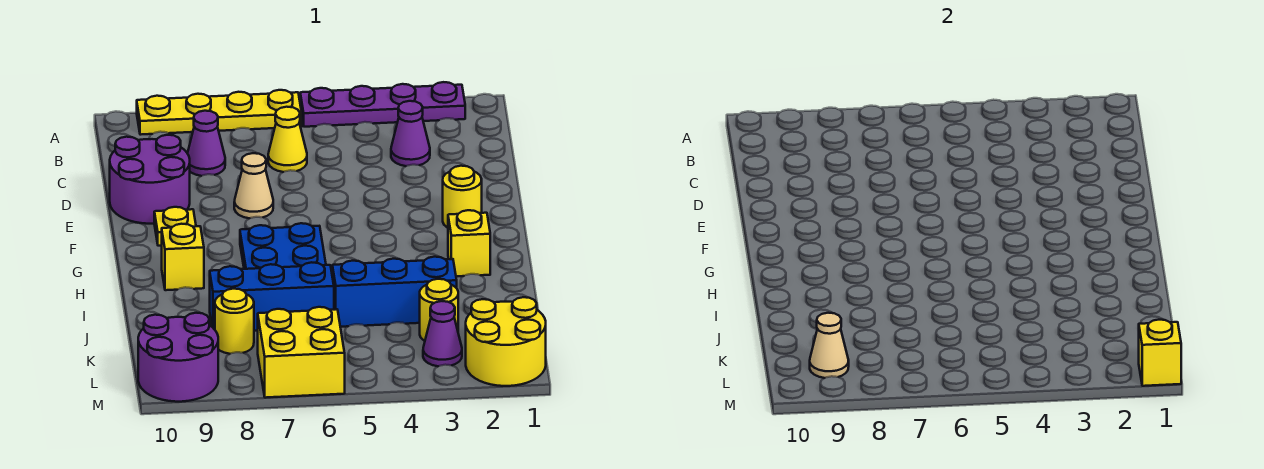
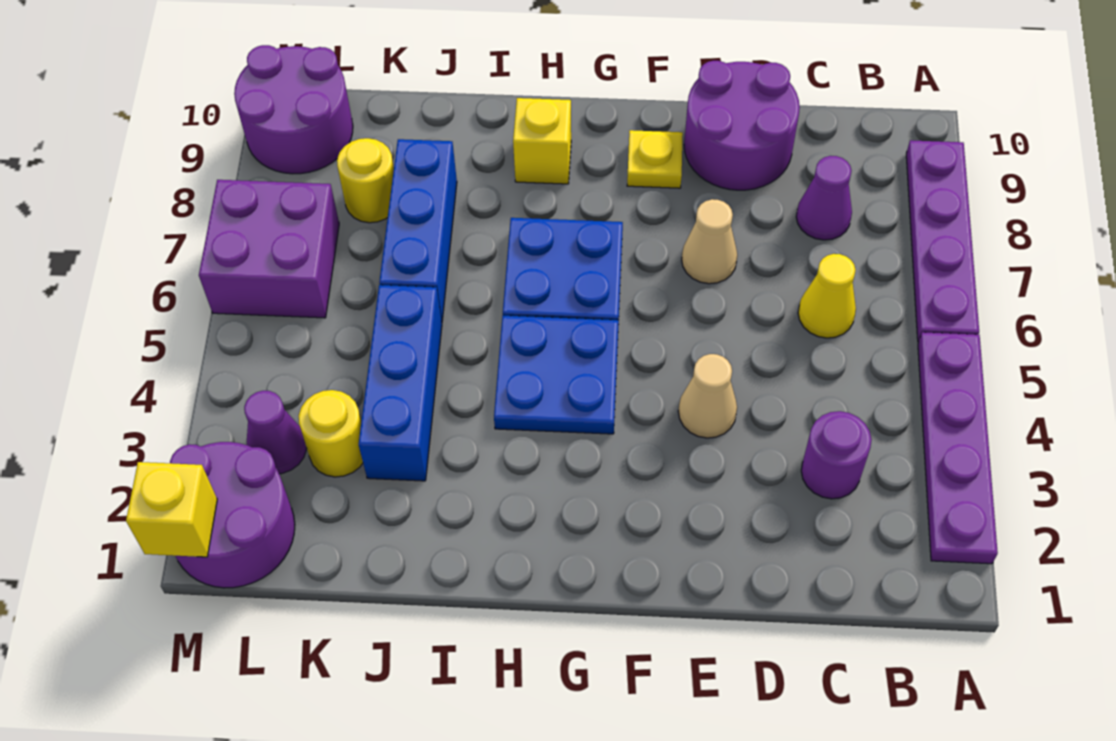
yellow 1x4 plate [137,90,302,135] -> purple 1x4 plate [906,140,979,342]
purple 1x1 cone [391,101,430,166] -> purple 1x1 round brick [801,411,872,499]
yellow 1x1 round brick [443,166,482,228] -> none
none -> blue 2x2 plate [494,316,619,434]
yellow 1x1 brick [448,210,490,276] -> none
yellow 2x2 round brick [466,297,546,386] -> purple 2x2 round brick [170,442,295,588]
yellow 2x2 brick [258,307,345,398] -> purple 2x2 brick [199,180,339,318]
tan 1x1 cone [810,313,849,378] -> tan 1x1 cone moved to [678,354,737,438]

